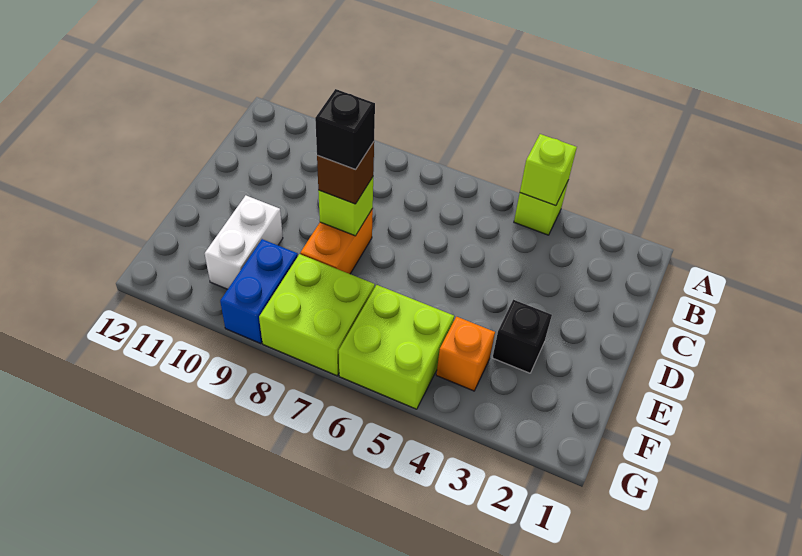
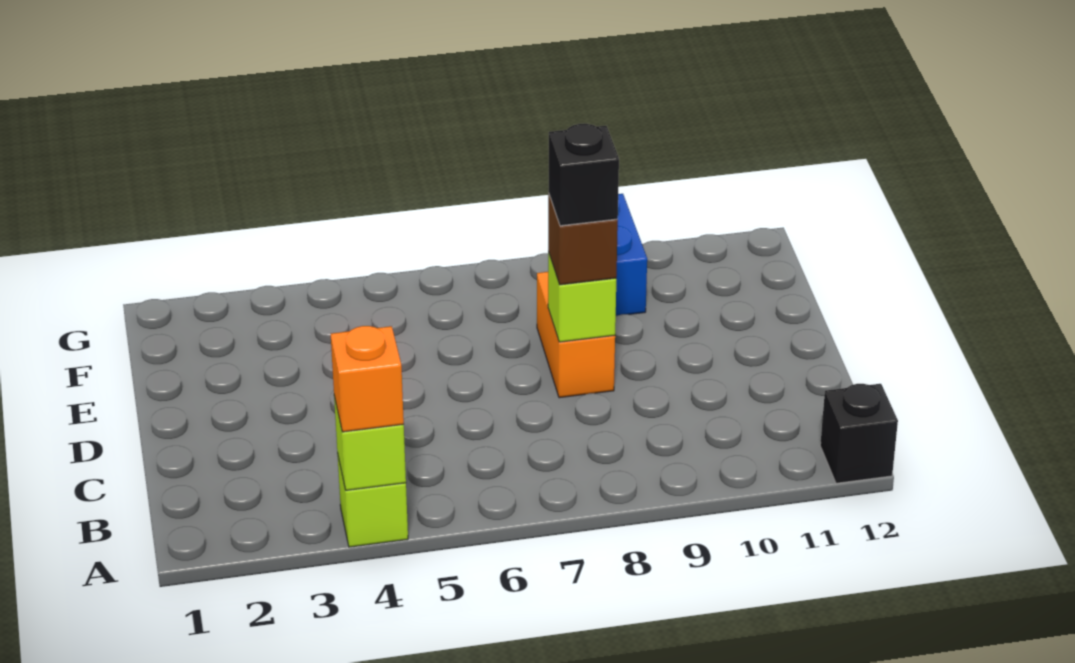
black 1x1 brick [492,300,552,373] -> black 1x1 brick moved to [820,384,898,483]
white 1x2 brick [205,195,283,289] -> none
orange 1x1 brick [436,317,495,391] -> orange 1x1 brick moved to [331,326,404,432]
lime 2x2 brick [339,285,454,409] -> none
lime 2x2 brick [259,254,375,376] -> none

